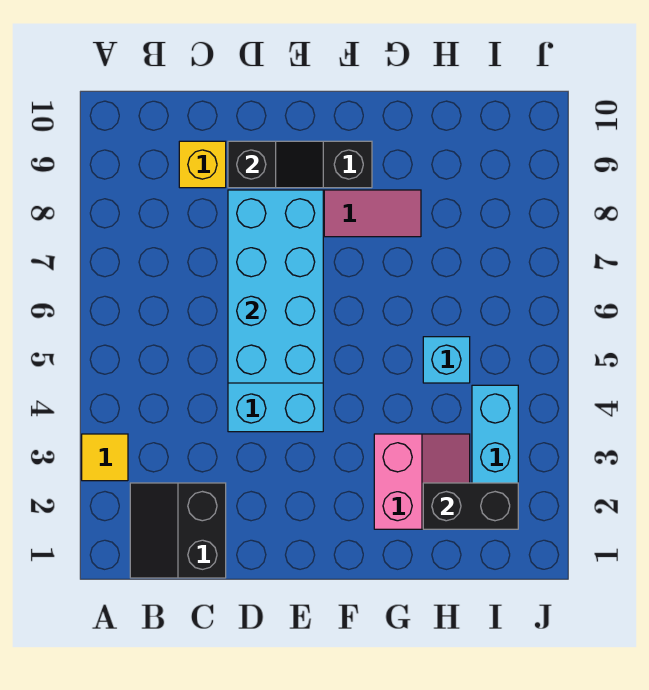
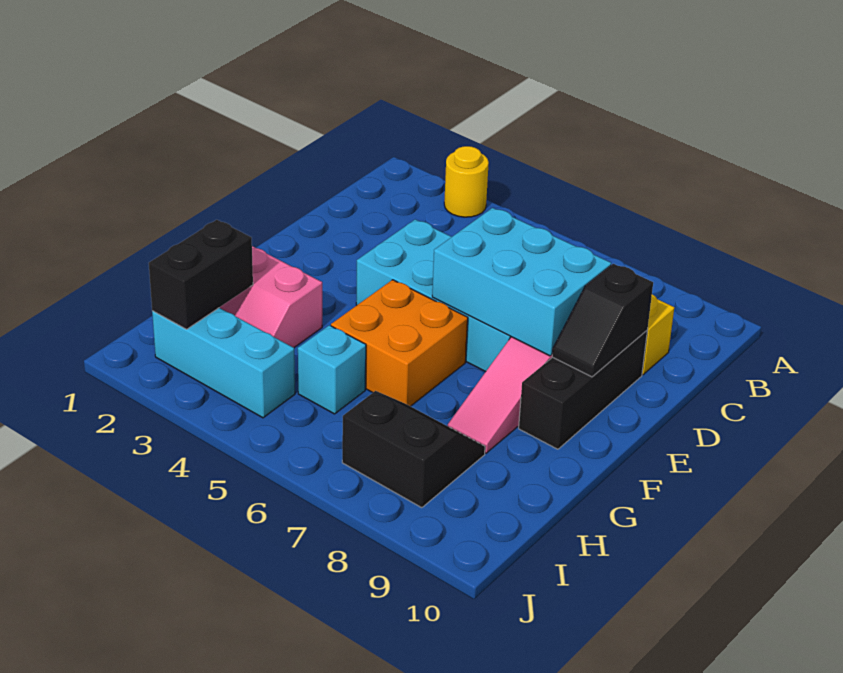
yellow 1x1 tile [82,434,128,481] -> yellow 1x1 round brick [444,146,489,217]
black 2x2 slope [130,483,226,578] -> black 2x2 slope moved to [342,391,485,508]
cyan 2x4 brick [228,190,323,383] -> cyan 2x3 brick [432,208,611,356]
none -> orange 2x2 brick [331,280,468,406]

